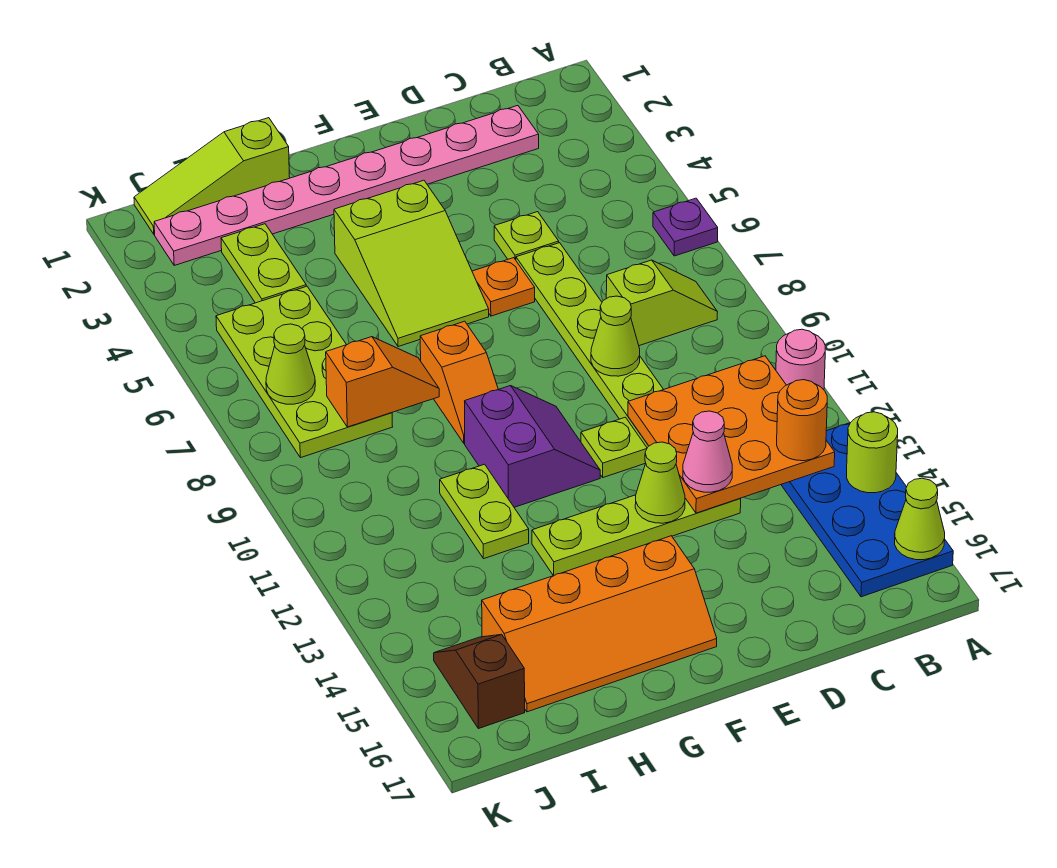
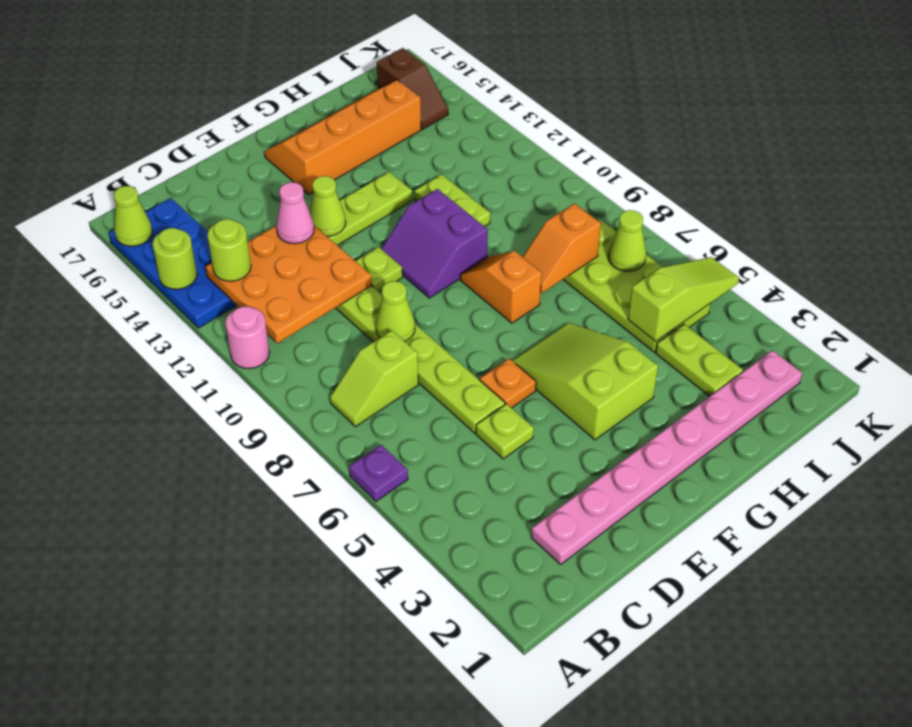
orange 1x1 round brick [777,380,827,461] -> lime 1x1 round brick [207,219,251,281]
lime 1x3 slope [134,118,290,234] -> lime 1x3 slope moved to [628,257,739,341]

